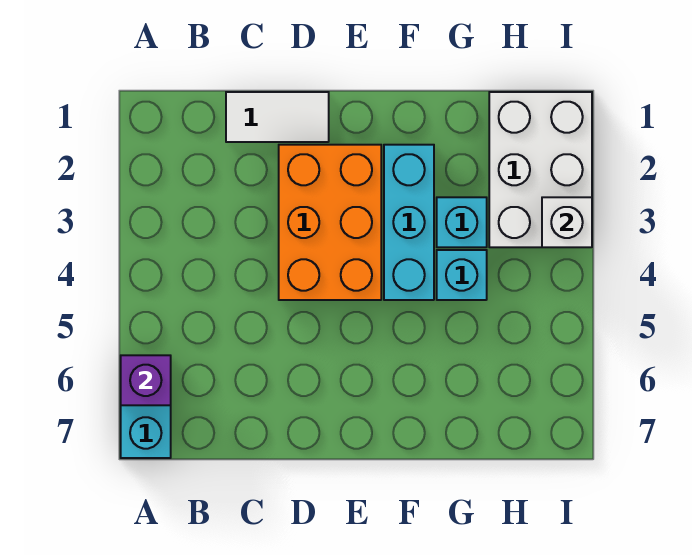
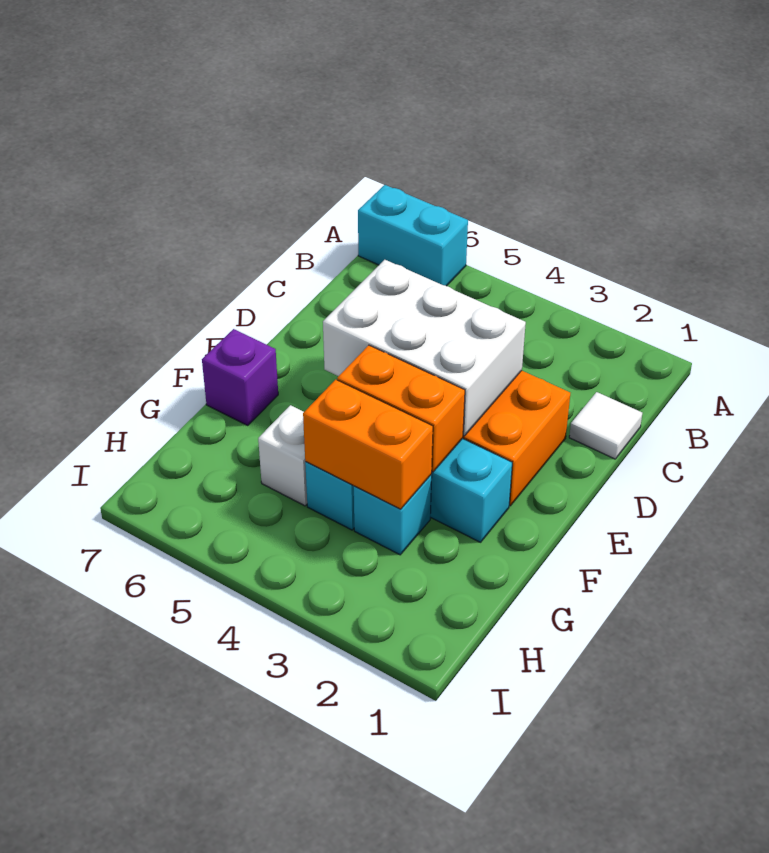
purple 1x1 brick [121,355,171,405] -> purple 1x1 brick moved to [202,329,278,425]
white 1x2 tile [226,92,329,142] -> white 1x1 tile [569,392,642,459]
none -> orange 1x2 brick [337,345,465,472]
none -> orange 1x2 brick [303,380,433,509]
white 2x3 brick [489,92,592,247] -> white 2x3 brick moved to [323,260,526,436]
white 1x1 brick [542,197,592,247] -> white 1x1 brick moved to [258,405,307,506]

